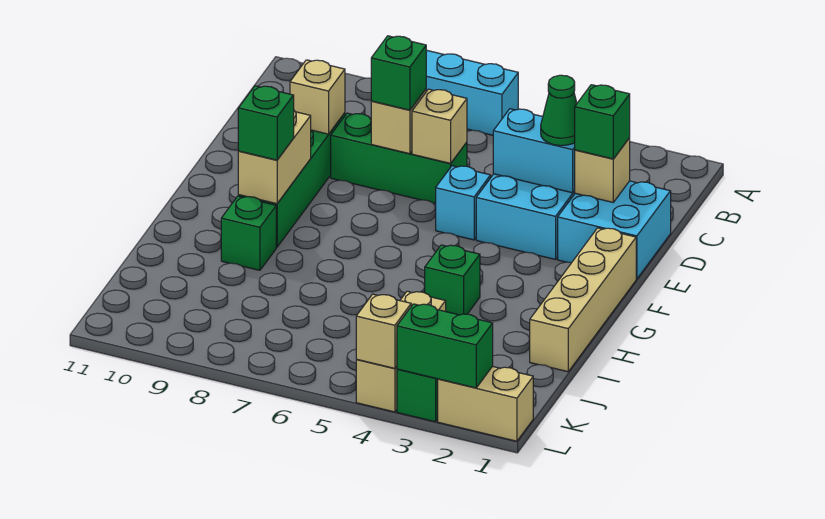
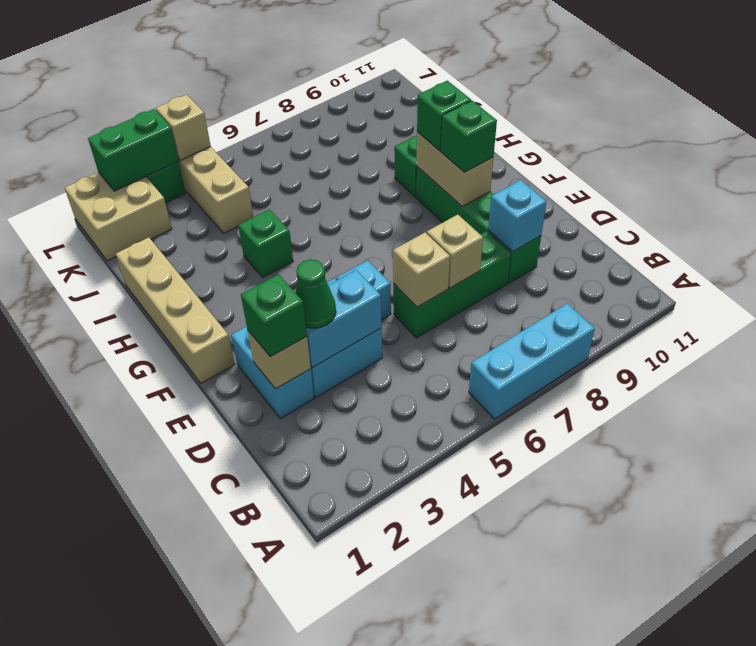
cyan 2x2 brick [558,181,671,279] -> cyan 1x2 brick [231,326,314,418]
green 1x1 brick [371,36,426,110] -> green 1x1 brick moved to [441,101,497,172]
tan 1x1 brick [290,60,345,134] -> cyan 1x1 brick [488,180,546,252]
tan 1x2 brick [438,366,533,441] -> tan 2x2 brick [65,172,172,261]

